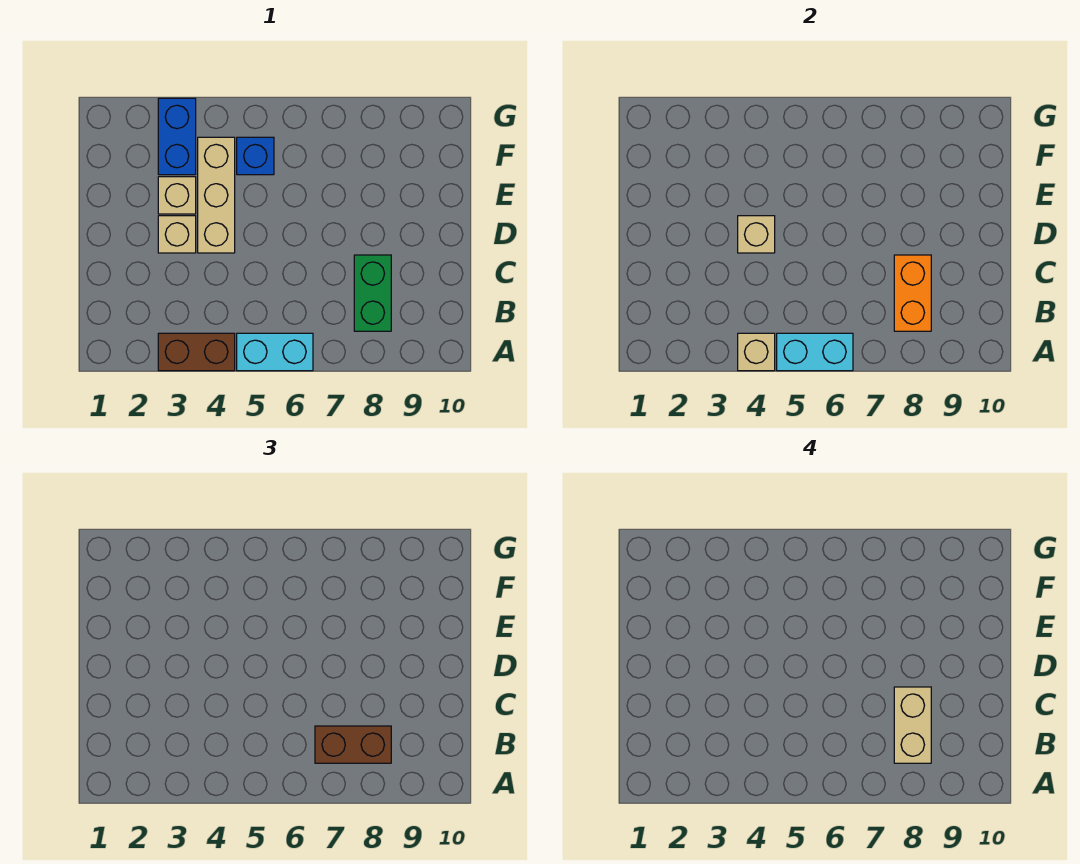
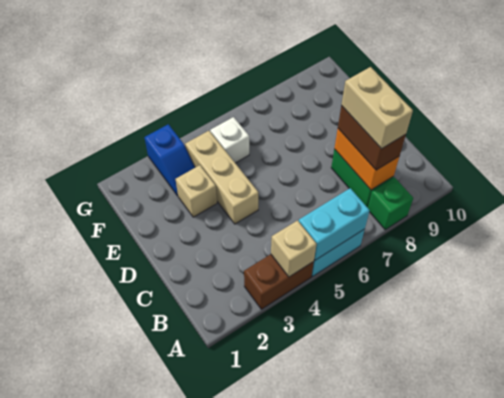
none -> green 1x1 brick [368,177,413,230]
brown 1x2 brick [315,726,391,763] -> brown 1x2 brick turned to [338,106,406,170]
tan 1x1 brick [158,216,196,253] -> none
tan 1x1 brick [738,216,775,253] -> none
blue 1x2 brick [158,98,196,175] -> blue 1x2 slope [144,124,195,196]
blue 1x1 brick [237,137,274,175] -> white 1x1 brick [210,117,249,163]

